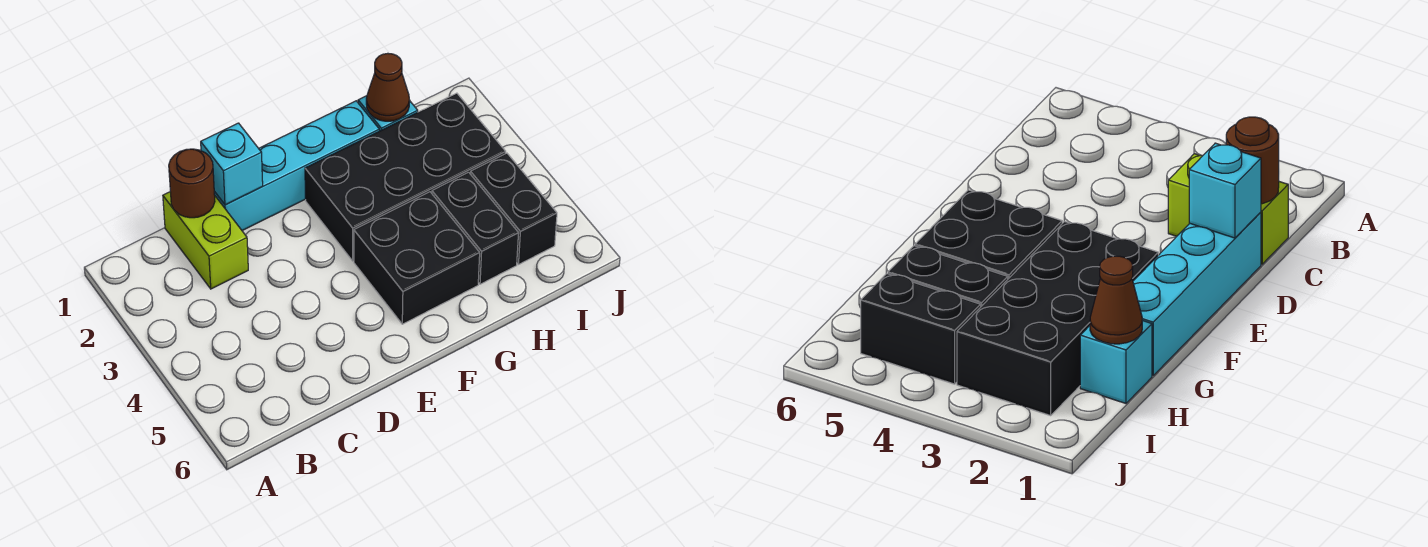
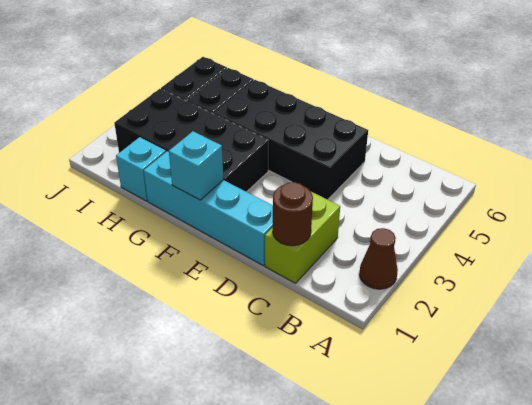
cyan 1x1 brick [201,123,263,205] -> cyan 1x1 brick moved to [169,131,223,200]
black 2x2 brick [354,192,480,324] -> black 2x4 brick [214,80,368,200]
brown 1x1 cone [366,53,410,121] -> brown 1x1 cone moved to [359,228,398,289]

